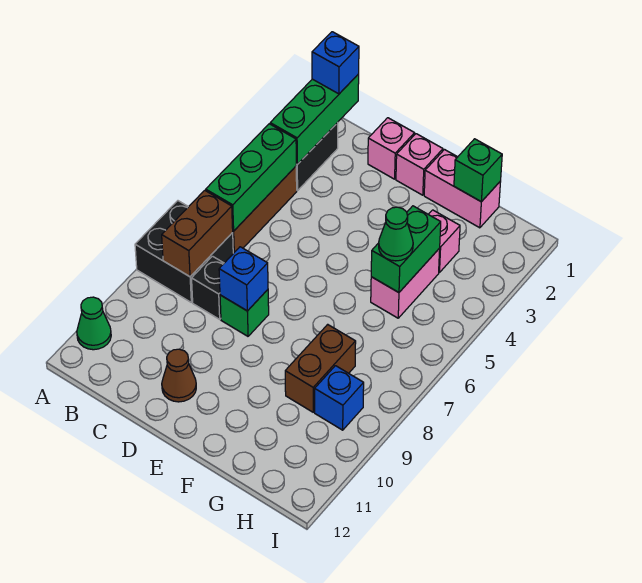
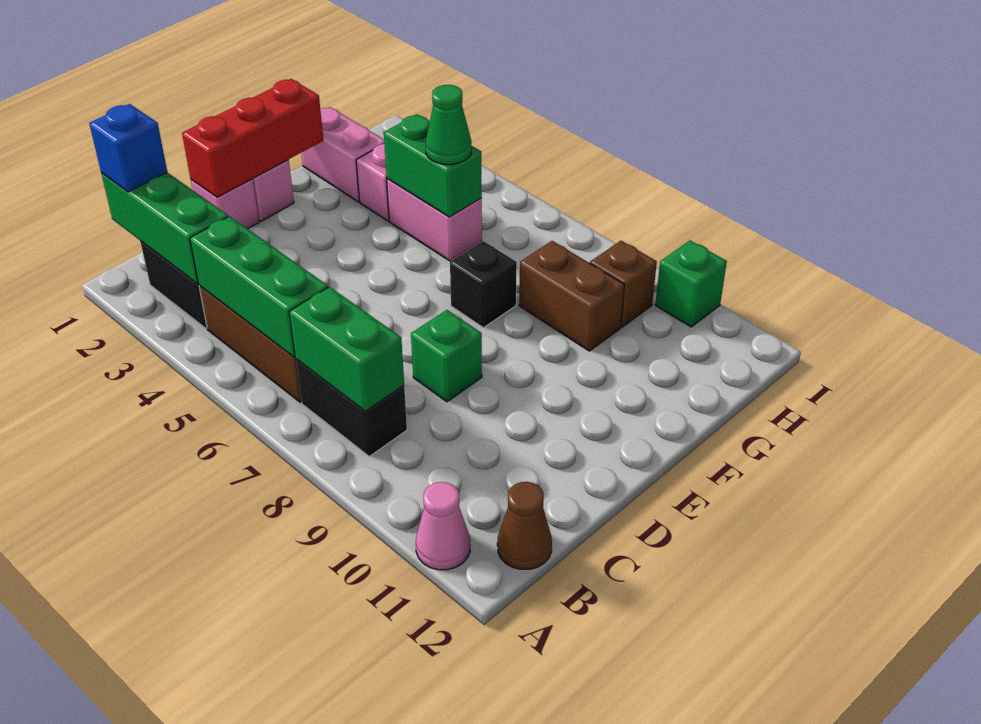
black 2x2 brick [135,201,233,302] -> black 1x2 brick [296,359,407,456]
green 1x1 cone [77,297,111,350] -> pink 1x1 cone [416,482,470,570]
brown 1x2 brick [162,190,233,277] -> green 1x2 brick [289,287,404,411]
black 1x1 brick [192,256,224,319] -> black 1x1 brick moved to [450,241,517,328]
none -> red 1x3 brick [182,79,323,197]
blue 1x1 brick [219,247,268,311] -> none
brown 1x1 cone [162,349,196,402] -> brown 1x1 cone moved to [497,482,552,569]
pink 1x2 brick [424,150,501,228] -> pink 1x2 brick turned to [301,107,384,202]
green 1x1 brick [454,139,502,202] -> green 1x1 brick moved to [655,240,727,327]
blue 1x1 brick [315,366,364,430] -> brown 1x1 brick [590,241,657,327]

